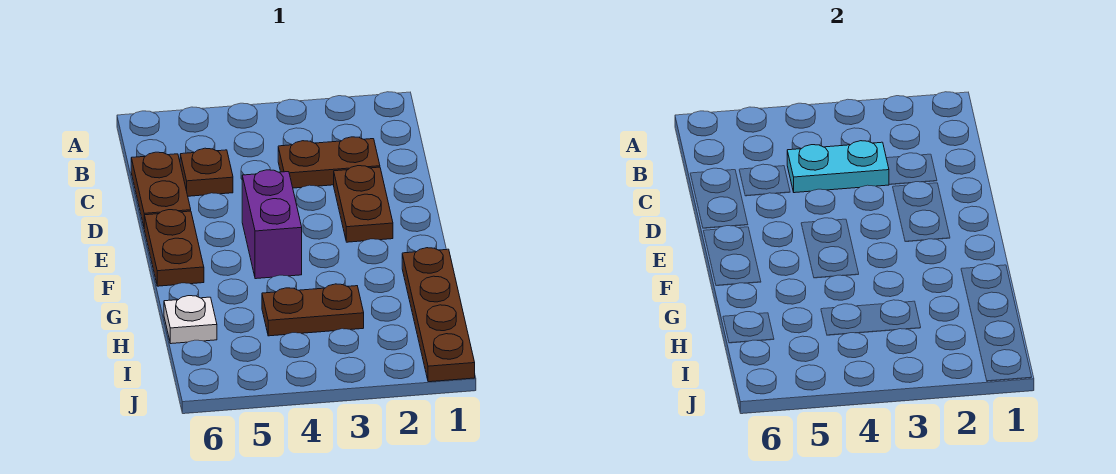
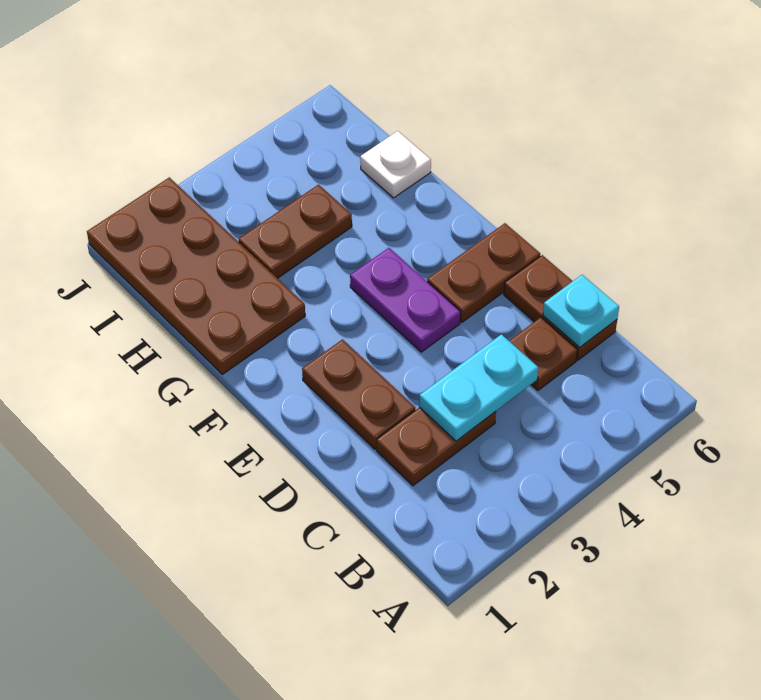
none -> cyan 1x1 plate [543,275,619,347]
purple 1x2 brick [242,170,302,279] -> purple 1x2 plate [350,248,461,352]
brown 1x2 plate [144,210,204,286] -> brown 1x2 plate turned to [427,223,540,322]
brown 1x4 plate [402,248,475,382] -> brown 2x4 plate [87,177,305,374]

